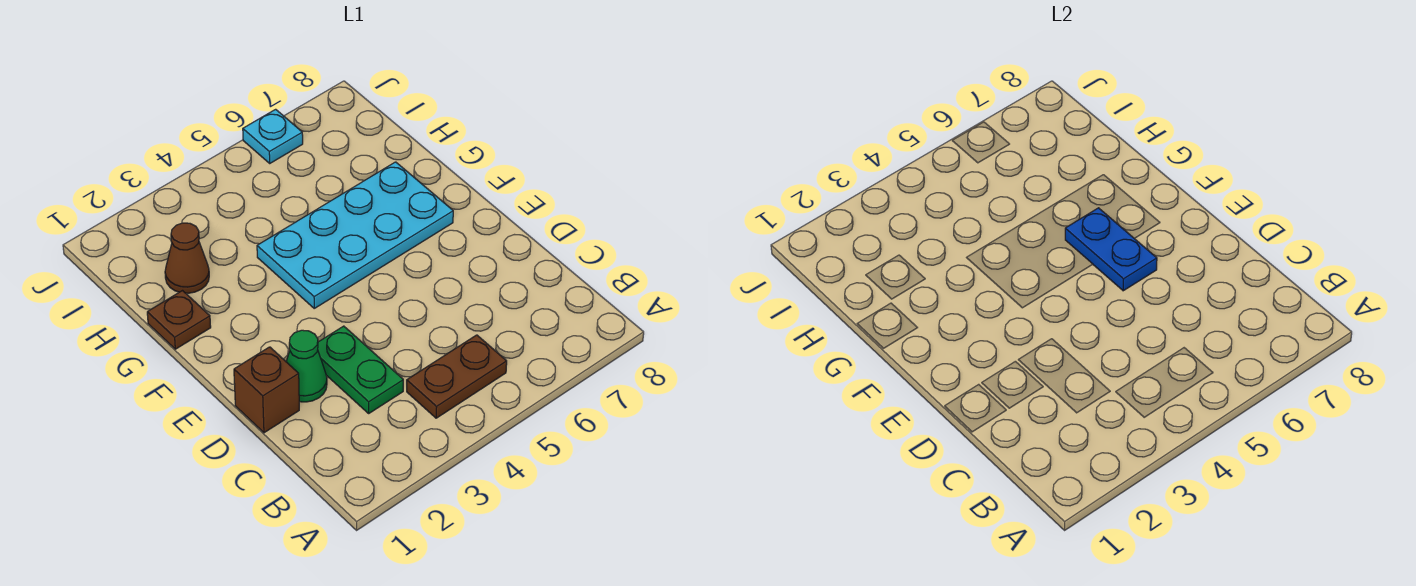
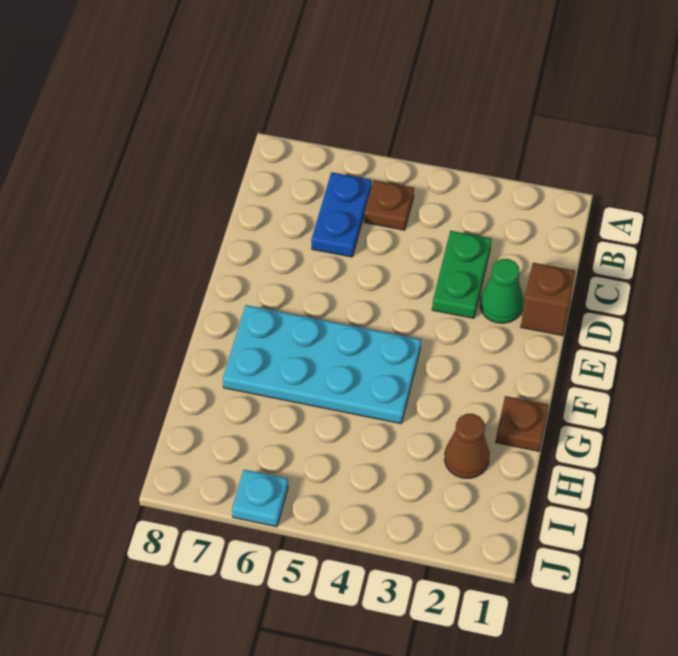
brown 1x2 plate [407,335,507,418] -> brown 1x1 plate [364,180,414,230]
blue 1x2 plate [1065,208,1157,291] -> blue 1x2 plate moved to [311,172,371,257]

